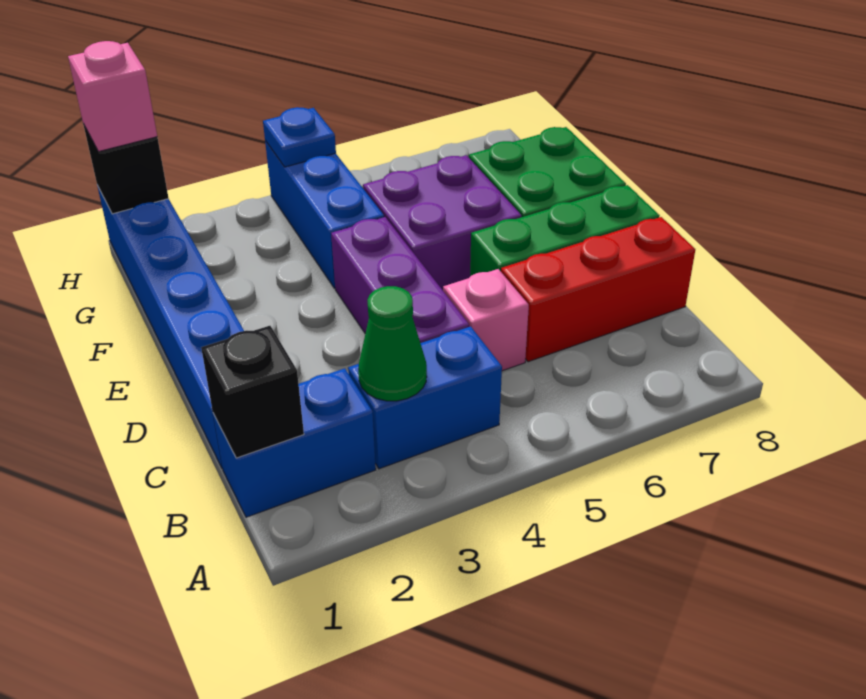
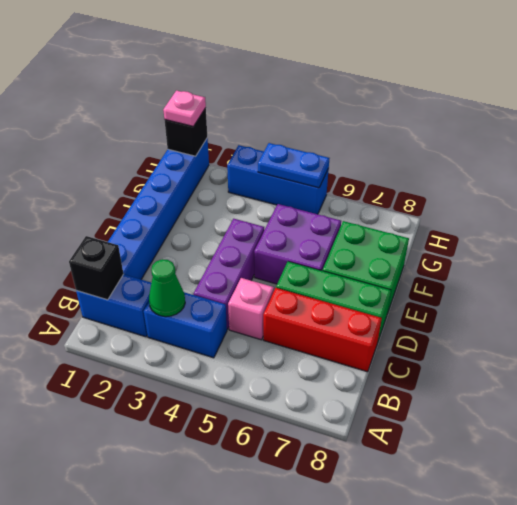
blue 1x3 brick [265,141,384,288] -> blue 1x3 brick turned to [227,145,329,214]
pink 1x1 brick [68,41,157,152] -> pink 1x1 plate [163,91,206,127]
blue 1x1 plate [263,107,336,167] -> blue 1x2 plate [258,143,329,188]

